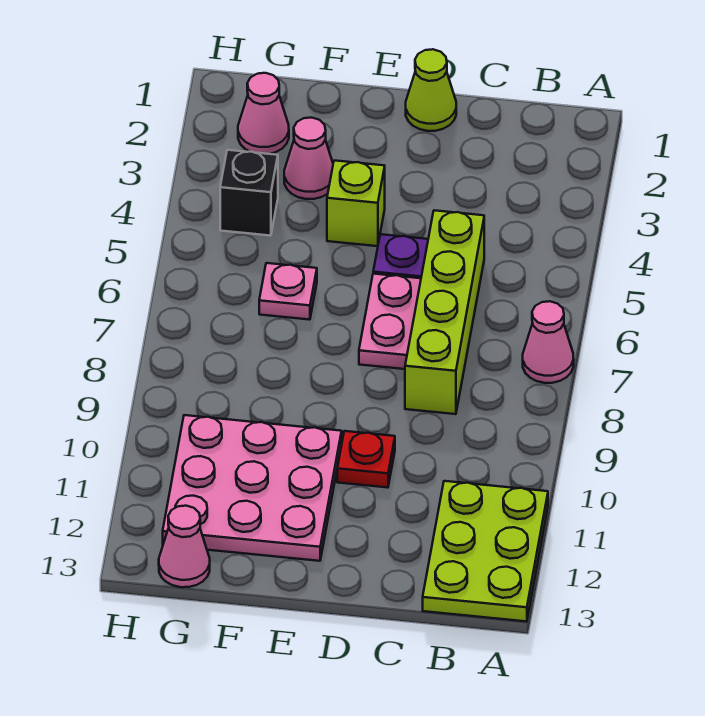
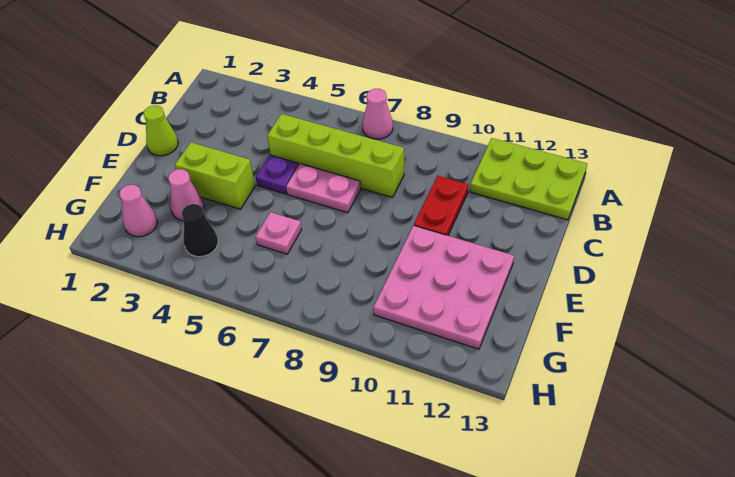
red 1x1 plate [337,431,395,488] -> red 1x2 plate [414,176,468,236]
lime 1x1 brick [327,160,385,246] -> lime 1x2 brick [175,142,255,209]
black 1x1 brick [220,150,278,236] -> black 1x1 cone [182,204,218,257]
pink 1x1 cone [159,506,210,587] -> none

